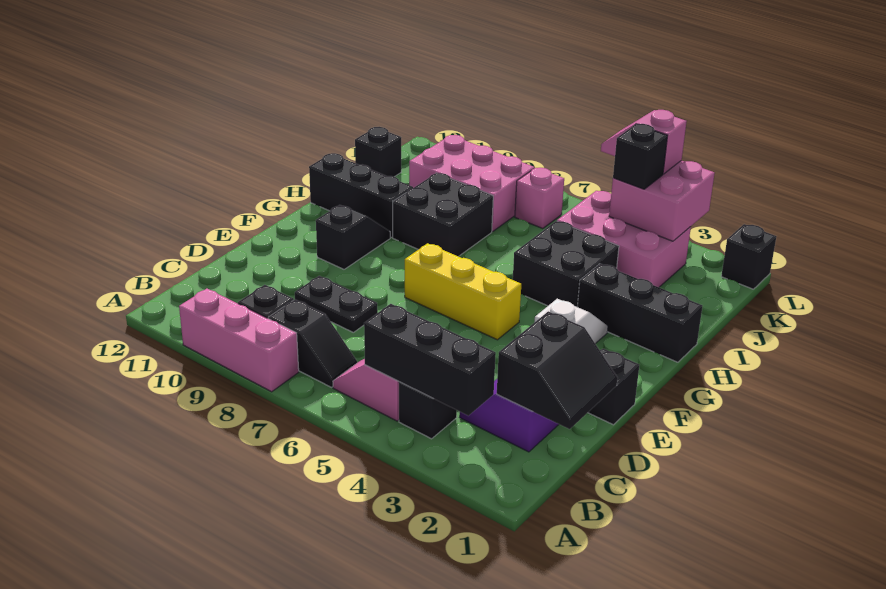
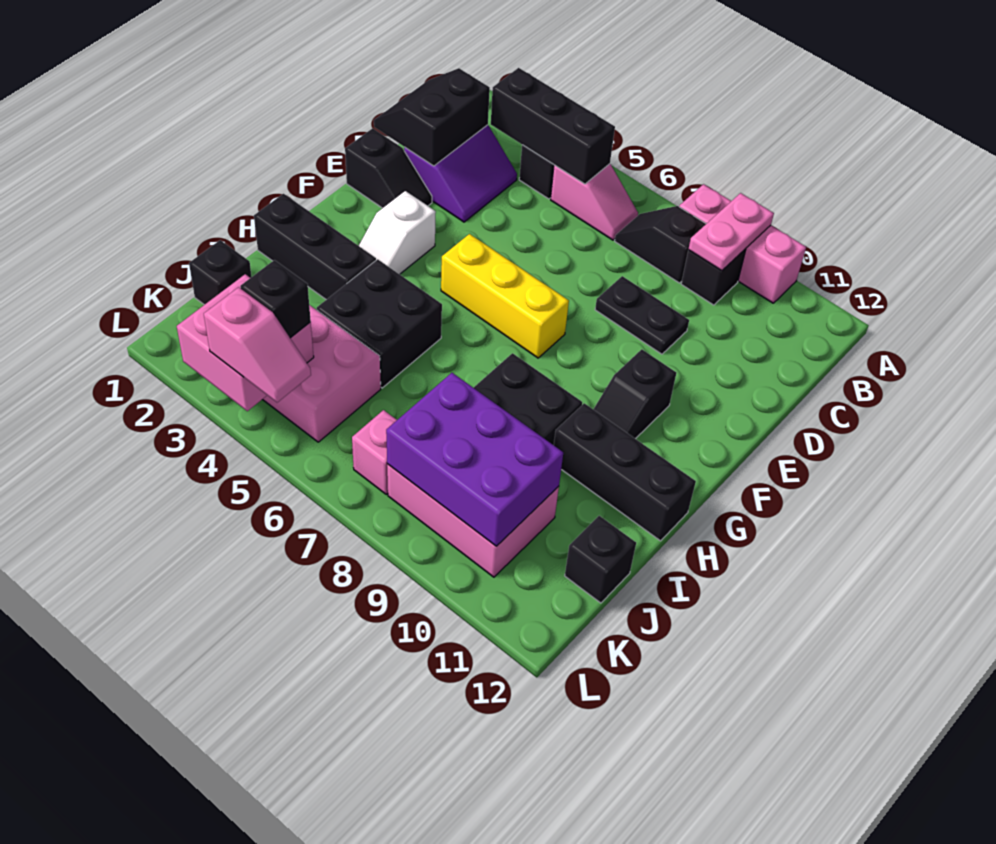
none -> pink 1x2 plate [688,193,774,271]
none -> purple 2x3 brick [386,373,563,546]
black 1x1 brick [721,224,776,289] -> black 1x1 brick moved to [189,240,252,305]

